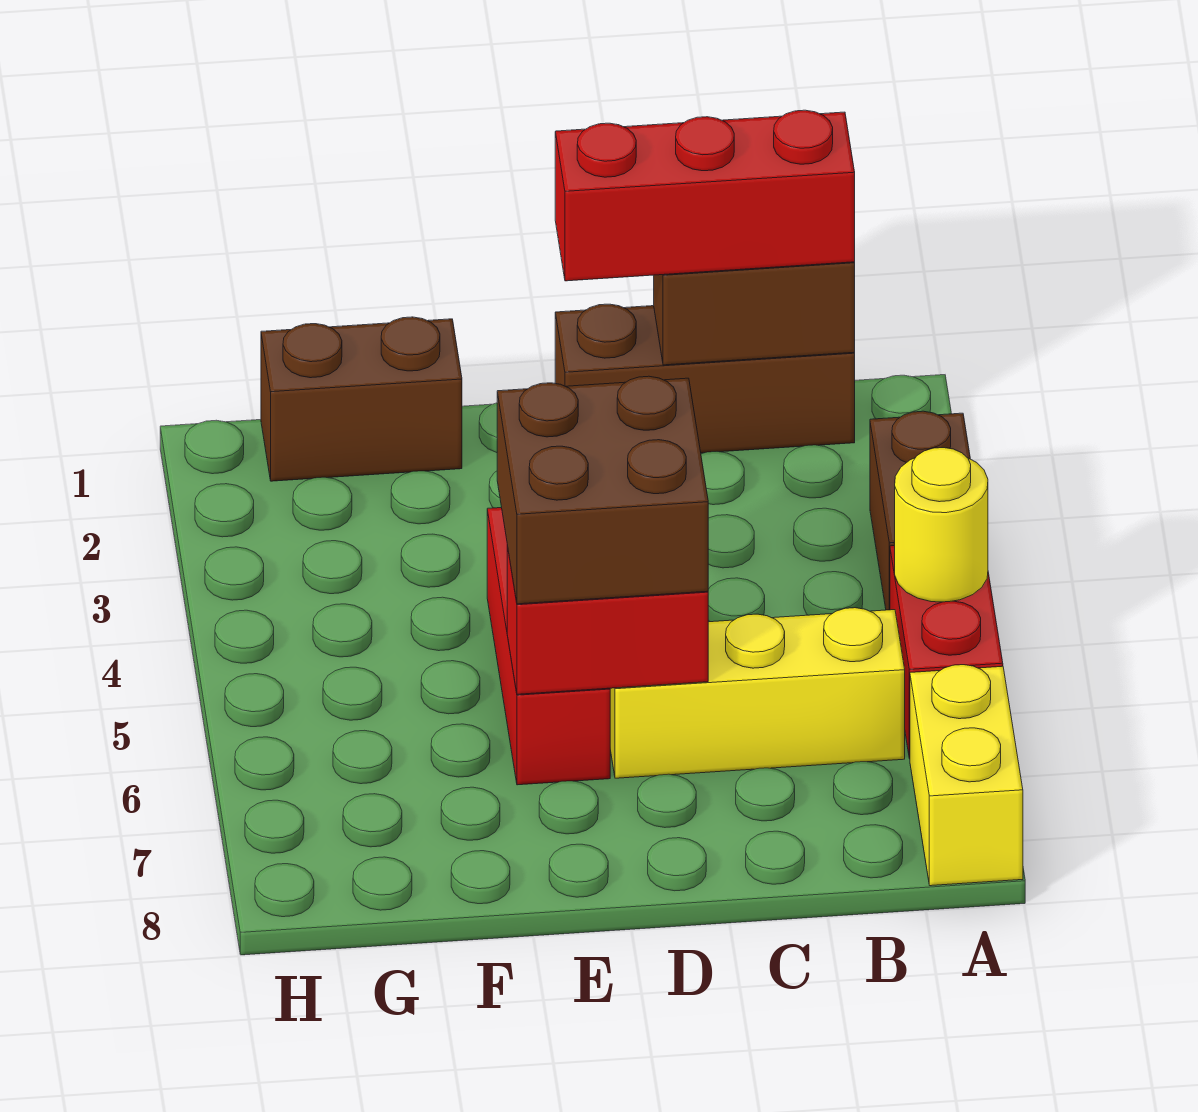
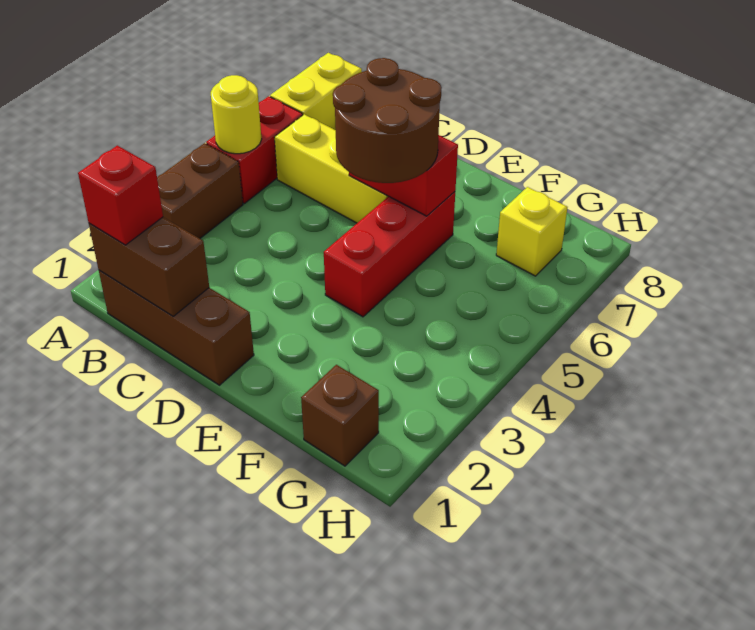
red 1x3 brick [555,110,855,281] -> red 1x1 brick [78,145,163,245]
brown 2x2 brick [497,376,708,604] -> brown 2x2 round brick [333,58,442,183]
brown 1x2 brick [261,317,462,481] -> brown 1x1 brick [301,365,379,466]
none -> yellow 1x1 brick [496,187,568,276]

